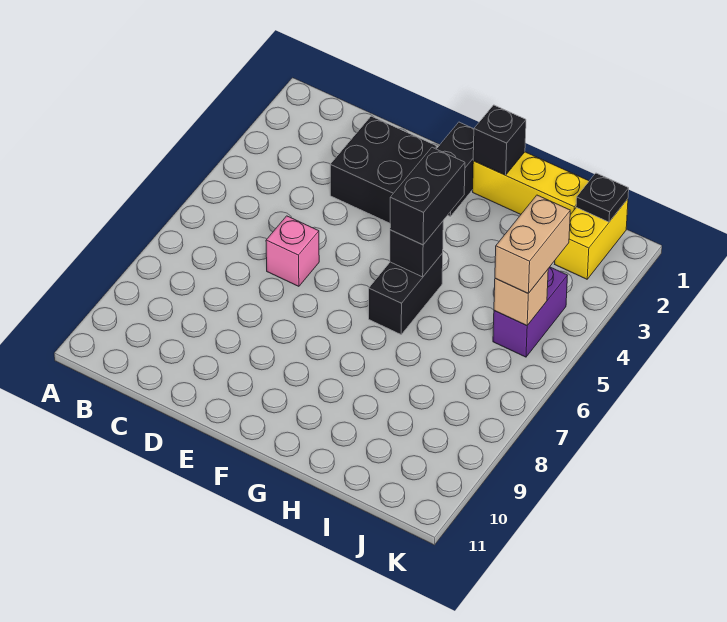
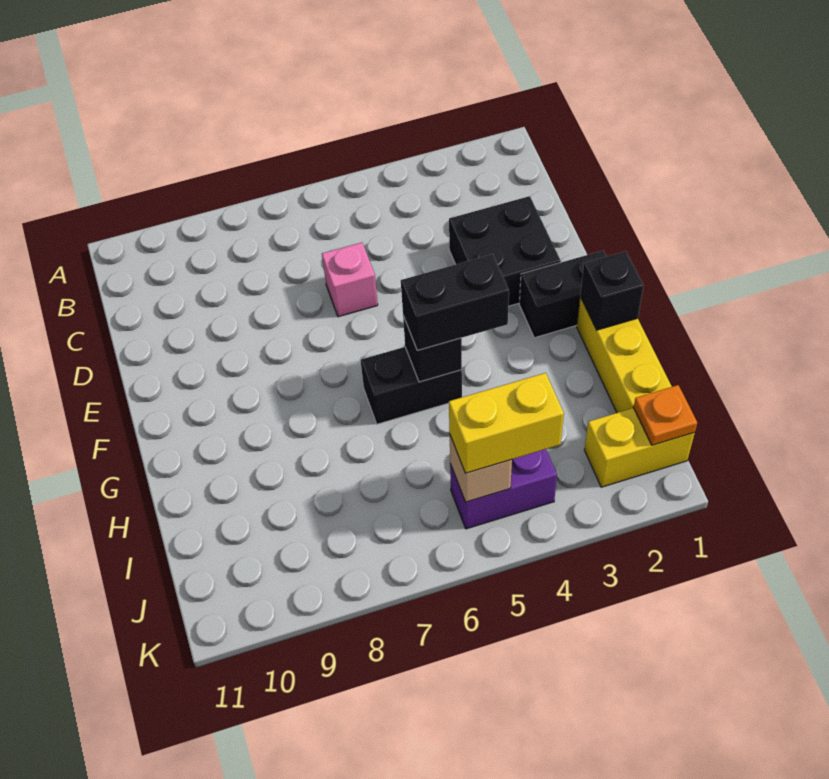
black 1x1 plate [576,173,629,222] -> orange 1x1 plate [634,385,697,445]
tan 1x2 brick [495,195,570,293] -> yellow 1x2 brick [449,373,564,473]

